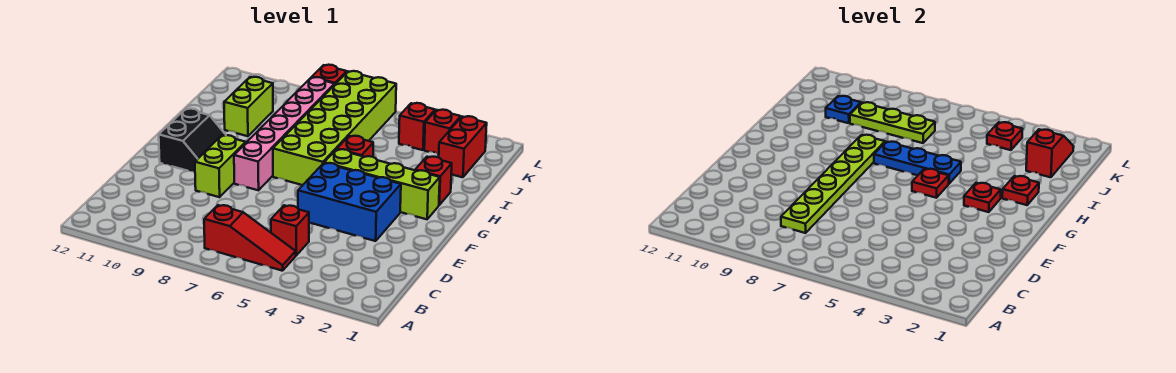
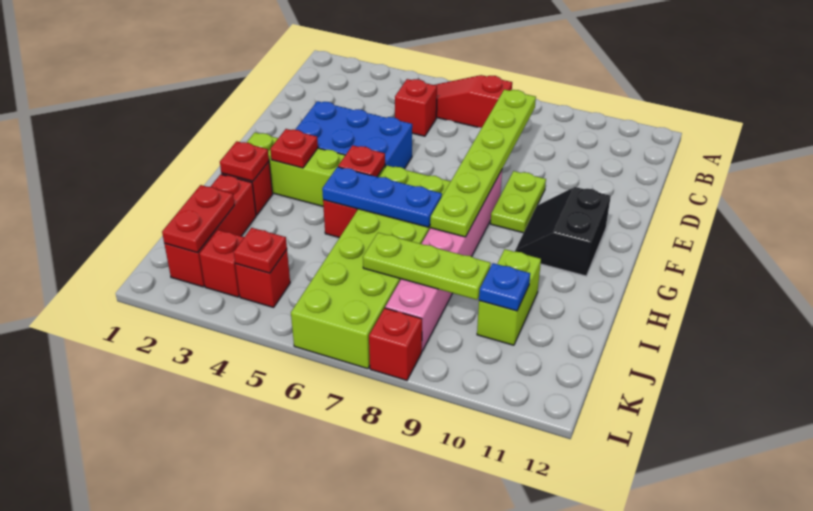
lime 1x2 brick [195,135,246,197] -> lime 1x2 plate [490,171,546,233]
red 1x2 brick [439,116,487,177] -> red 1x3 brick [165,174,256,287]
red 1x2 slope [1026,129,1074,177] -> red 1x2 plate [162,185,234,253]

